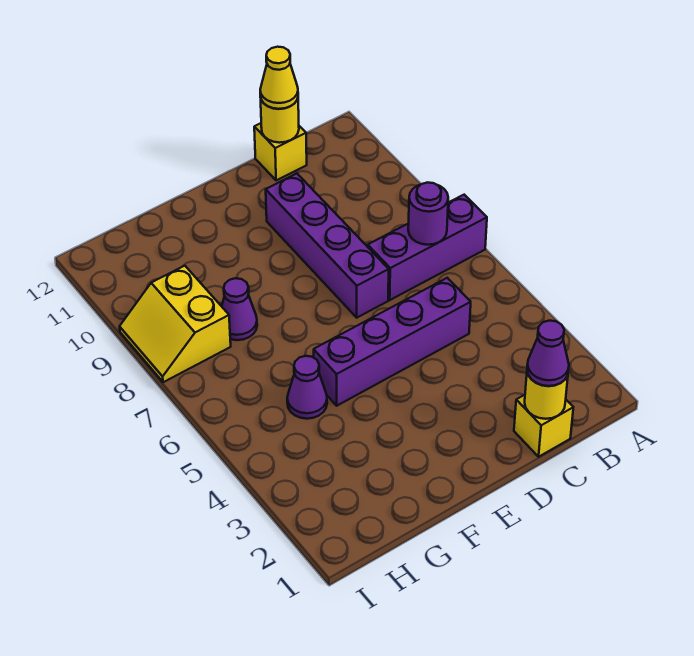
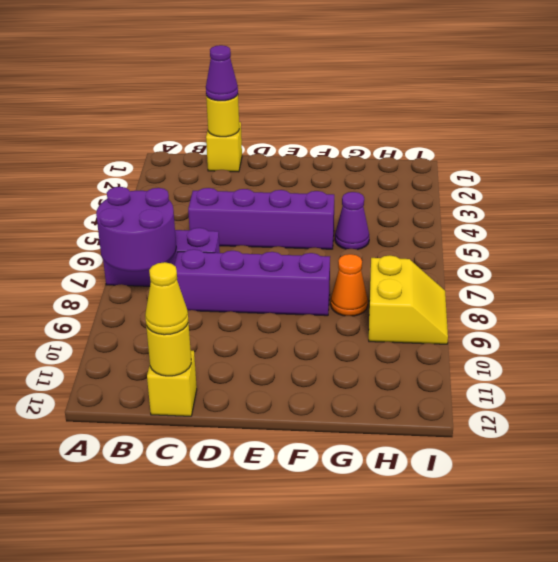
purple 1x1 round brick [408,182,448,245] -> purple 2x2 round brick [96,187,176,271]
purple 1x4 brick [266,174,389,318] -> purple 1x4 brick turned to [174,249,330,316]
purple 1x1 cone [222,278,257,340] -> orange 1x1 cone [331,254,368,316]

